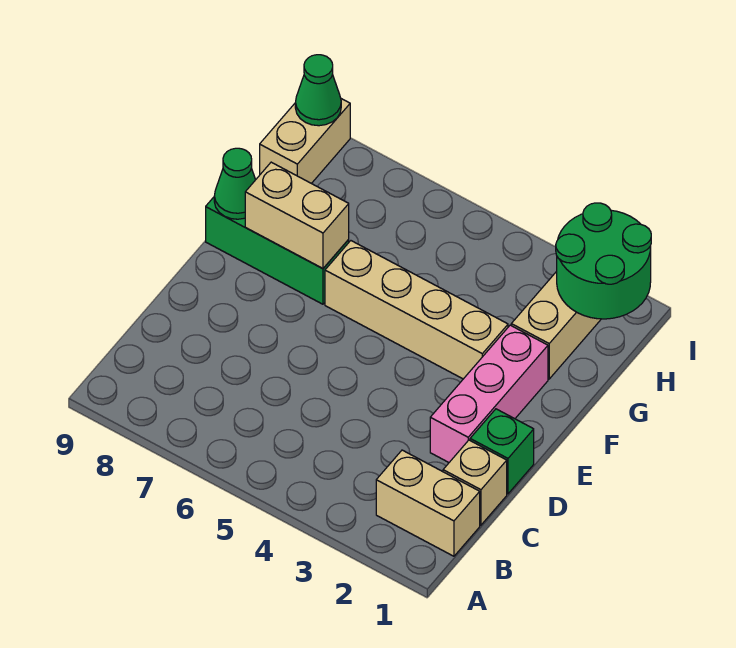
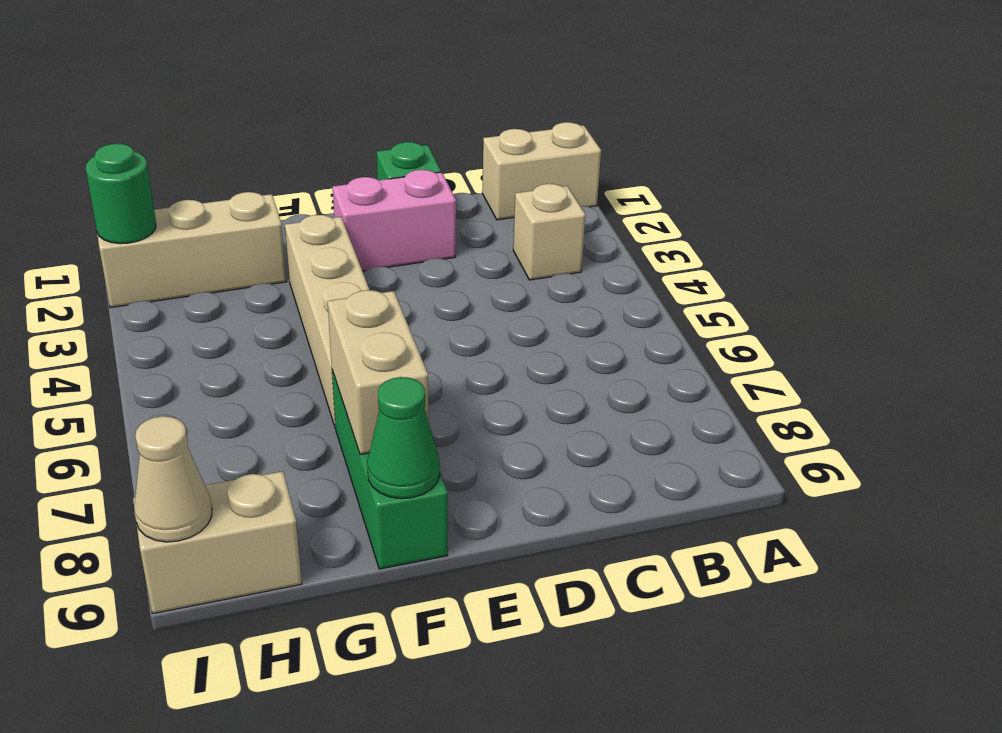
tan 1x2 brick [376,450,480,556] -> tan 1x2 brick turned to [482,122,601,220]
tan 1x1 brick [443,440,507,525] -> tan 1x1 brick moved to [513,184,585,280]
pink 1x3 brick [430,325,548,462] -> pink 1x2 brick [333,170,456,271]
green 2x2 round brick [556,203,651,319] -> green 1x1 round brick [86,144,156,244]
green 1x1 cone [295,55,341,126] -> tan 1x1 cone [134,416,212,542]

